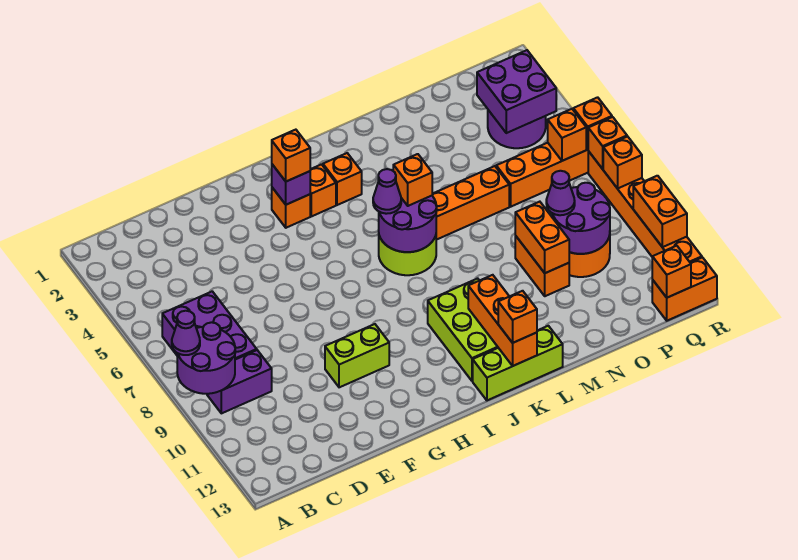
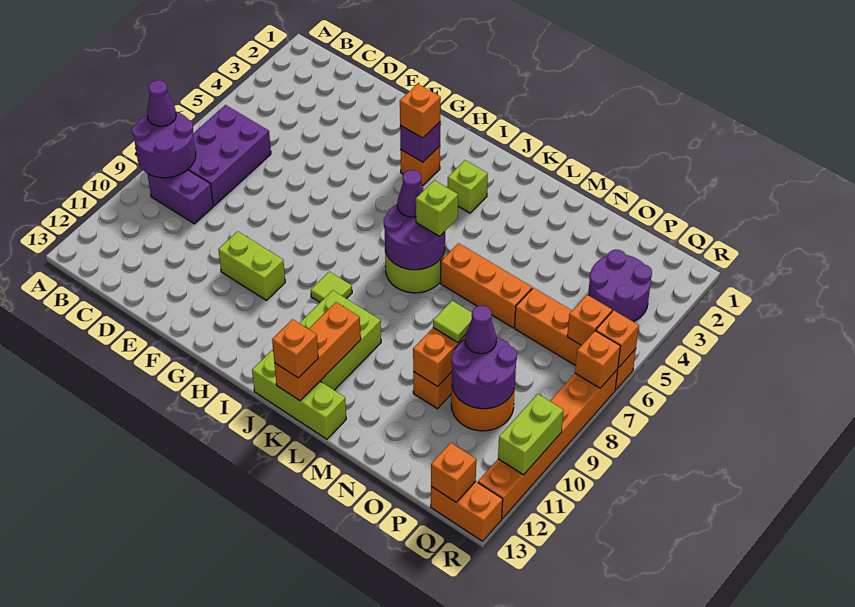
orange 1x1 brick [310,164,336,216] -> none
none -> lime 1x1 tile [311,272,352,302]
orange 1x1 brick [323,153,362,205] -> lime 1x1 brick [448,160,488,213]
orange 1x1 brick [393,154,432,206] -> lime 1x1 brick [416,180,458,236]
none -> lime 1x1 tile [433,301,472,342]
purple 2x2 brick [477,50,556,133] -> none
orange 1x1 brick [603,136,642,189] -> none
orange 1x2 brick [633,176,687,247] -> lime 1x2 brick [498,394,563,475]

